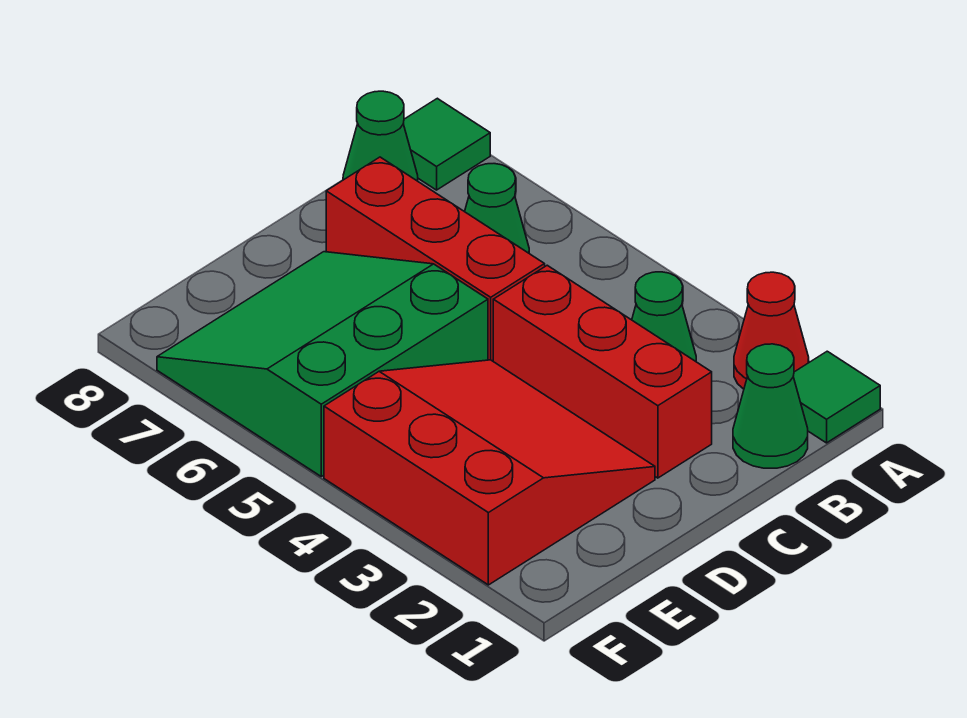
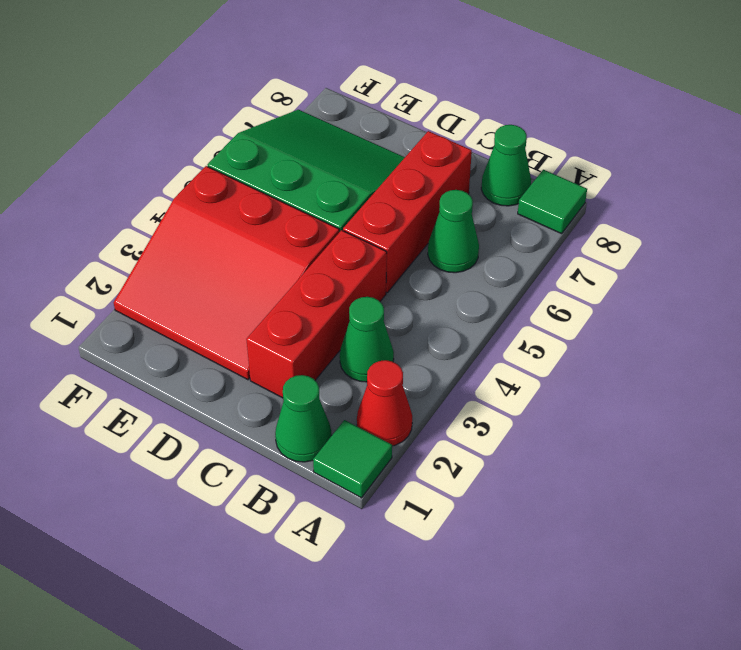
red 3x3 slope [324,360,655,585] -> red 3x3 slope turned to [114,166,339,380]

